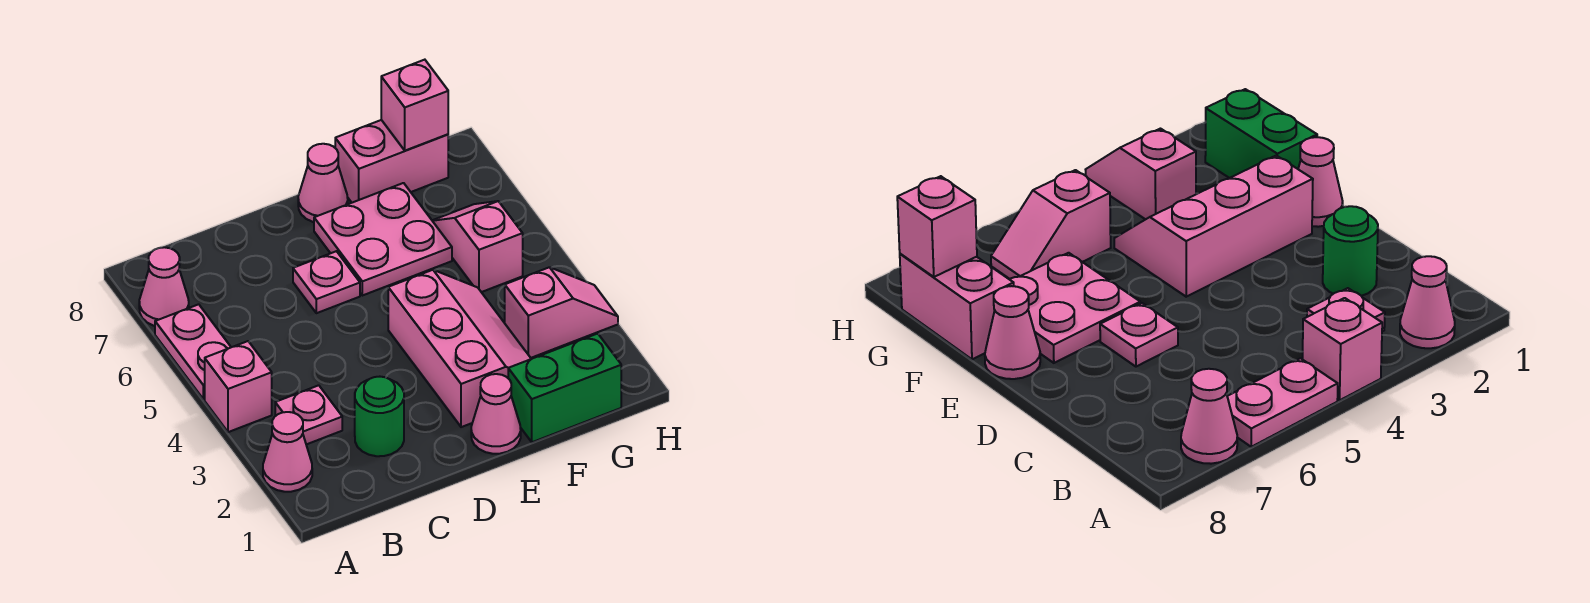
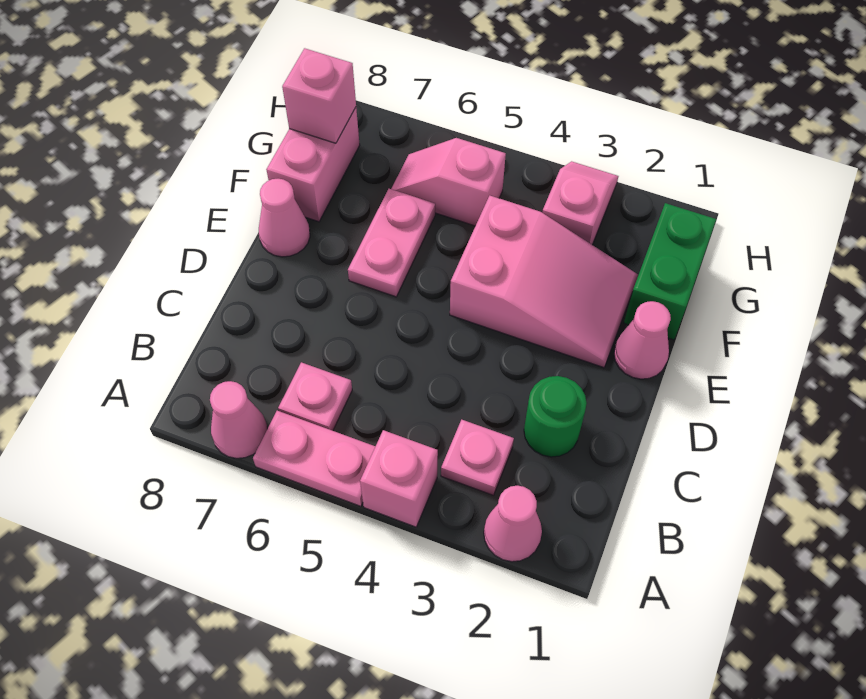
pink 1x1 plate [293,251,360,313] -> pink 1x1 plate moved to [278,362,352,431]
pink 2x3 slope [388,270,531,427] -> pink 2x3 slope turned to [450,196,638,368]
pink 2x2 plate [314,183,452,296] -> pink 1x2 plate [348,189,435,297]

